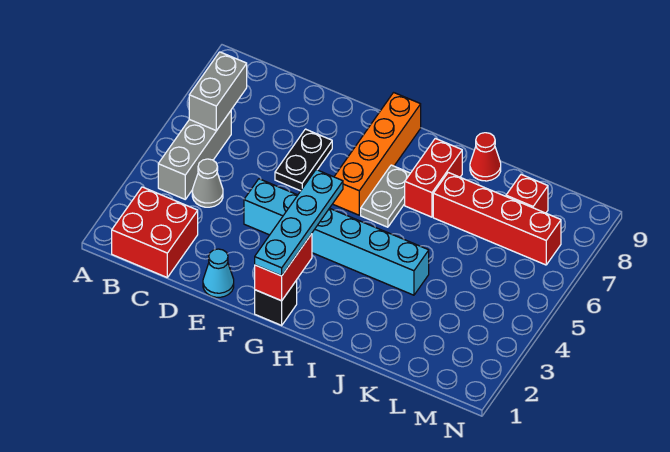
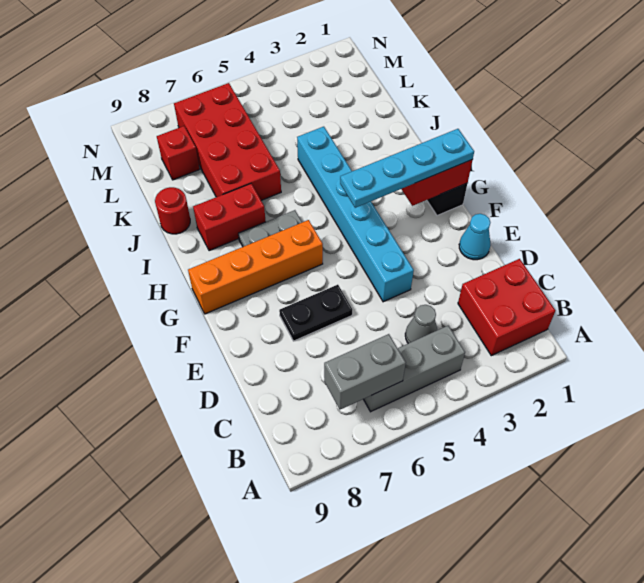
red 1x4 brick [433,172,561,265] -> red 2x4 brick [174,83,281,200]
red 1x1 cone [470,133,501,181] -> red 1x1 round brick [155,187,190,234]

